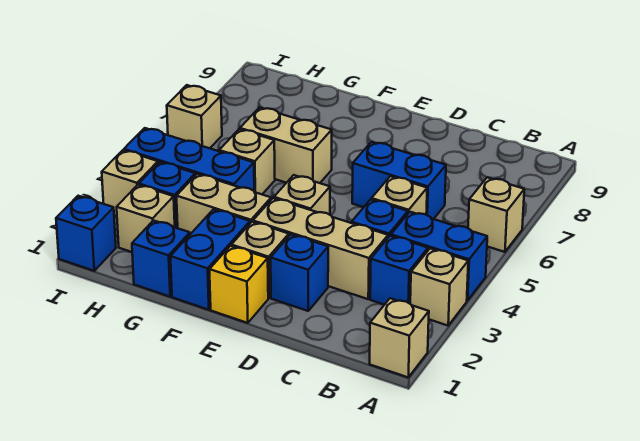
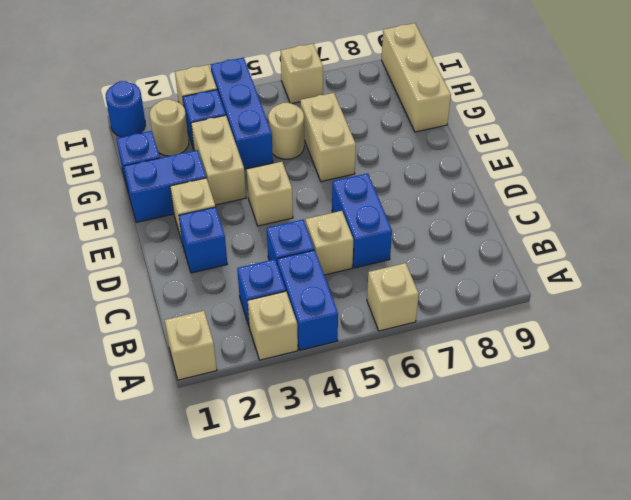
tan 1x3 brick [253,198,388,299] -> tan 1x3 brick moved to [382,23,451,132]
yellow 1x1 brick [210,246,268,323] -> none
tan 1x1 brick [219,129,275,194] -> tan 1x1 round brick [268,103,304,159]
tan 1x1 brick [117,185,175,252] -> tan 1x1 round brick [150,99,189,156]
blue 1x1 brick [56,196,116,271] -> blue 1x1 round brick [106,81,145,137]

